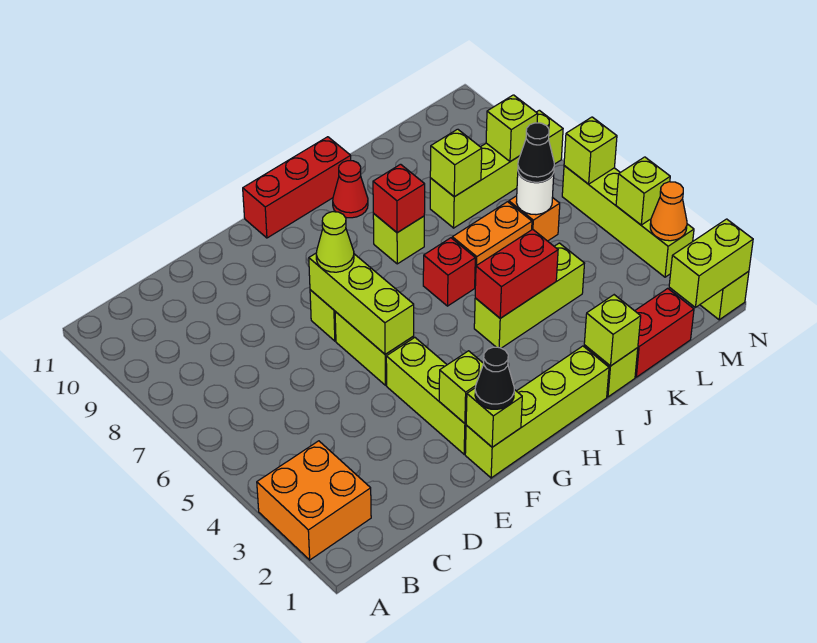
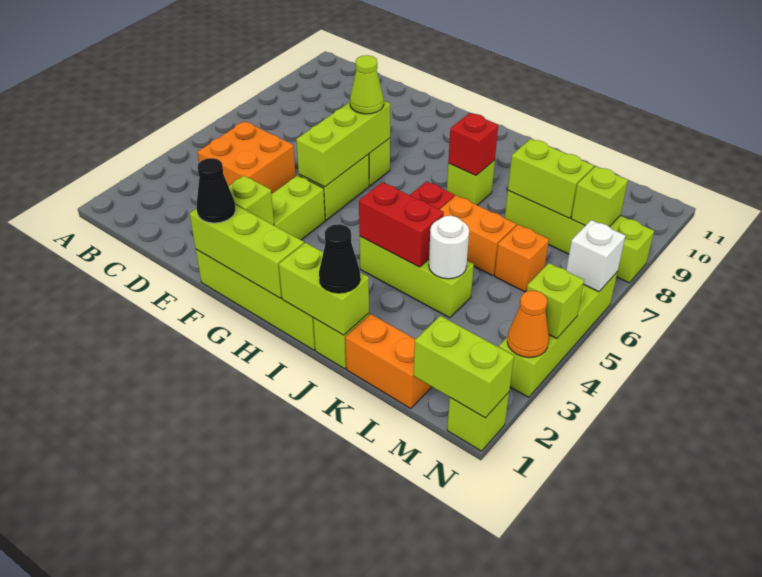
orange 2x2 brick [257,441,371,560] -> orange 2x2 brick moved to [198,121,296,194]
lime 1x1 brick [466,388,522,447] -> lime 1x3 brick [190,205,304,298]
red 1x3 brick [243,137,351,238] -> none
red 1x1 cone [333,161,368,218] -> none
lime 1x1 brick [584,295,641,366] -> lime 1x2 brick [279,243,369,335]
red 1x2 brick [635,288,694,377] -> orange 1x2 brick [345,314,432,408]
lime 1x1 brick [430,129,482,197] -> lime 1x2 brick [508,139,594,218]
white 1x1 round brick [516,173,554,215] -> white 1x1 round brick moved to [429,216,469,279]
black 1x1 cone [518,123,554,182] -> black 1x1 cone moved to [319,224,360,293]
lime 1x1 brick [564,117,617,184] -> white 1x1 brick [566,220,625,292]

